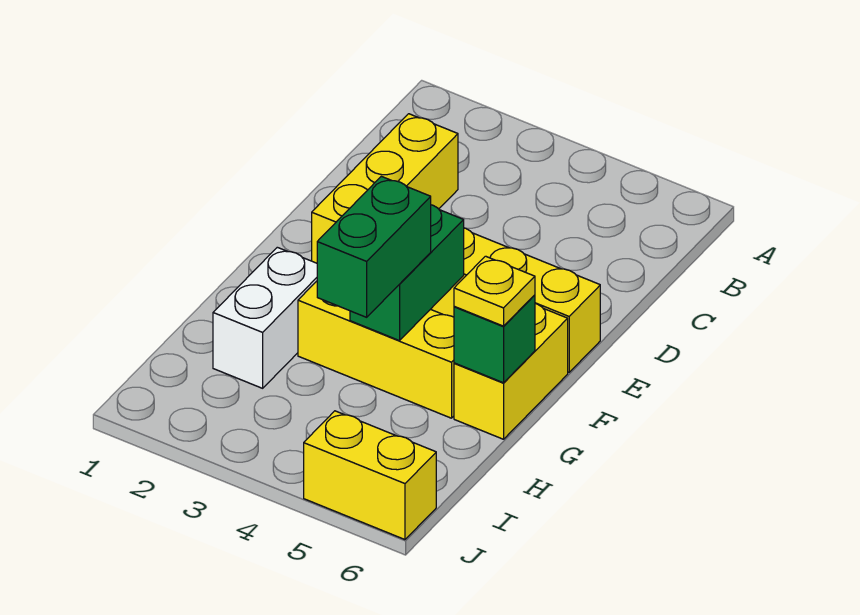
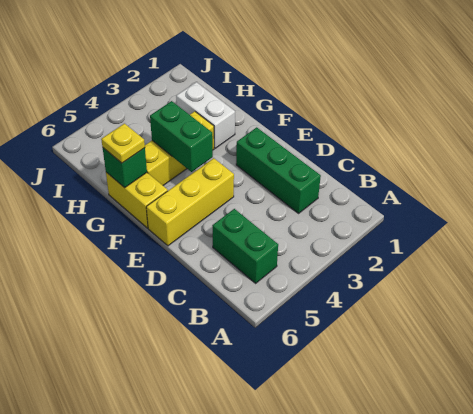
yellow 1x3 brick [312,114,458,263] -> green 1x3 brick [236,127,321,213]
green 1x2 brick [317,176,431,317] -> green 1x2 brick moved to [212,209,278,283]
yellow 1x2 brick [304,411,436,540] -> none

